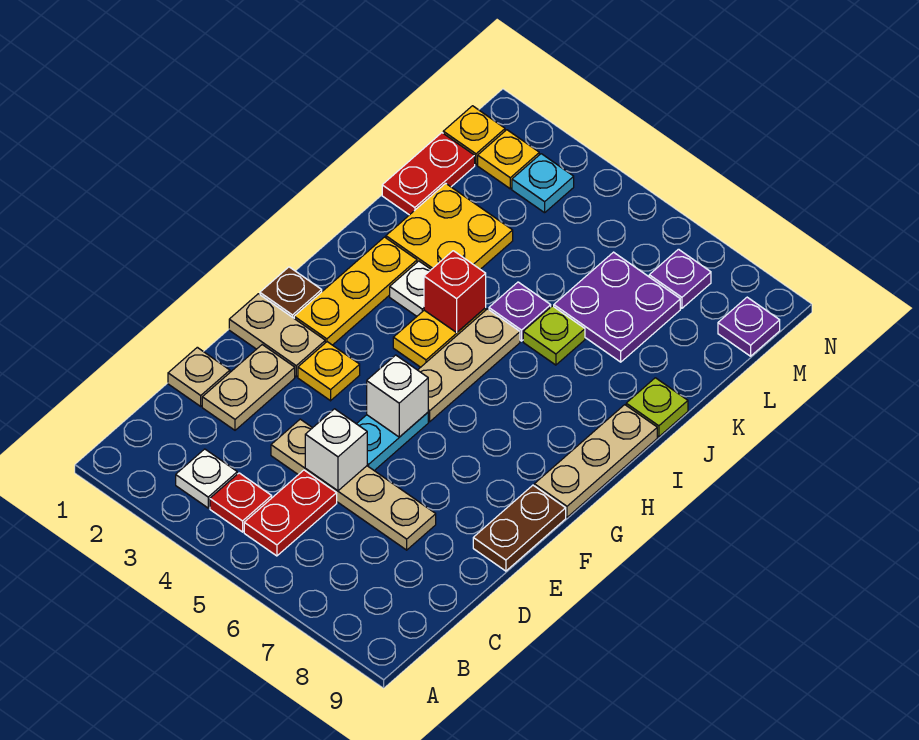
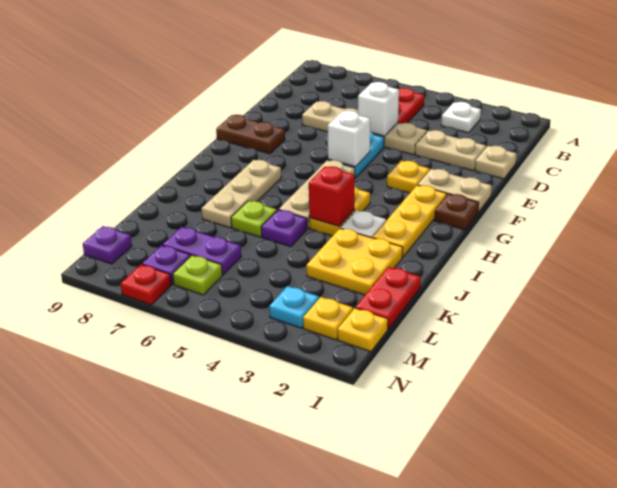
red 1x1 plate [210,473,272,532] -> red 1x1 plate moved to [121,264,171,305]
tan 1x2 plate [202,345,295,430] -> tan 1x2 plate turned to [415,130,486,171]
brown 1x2 plate [473,485,566,571] -> brown 1x2 plate turned to [216,115,285,154]
tan 1x3 plate [534,405,657,517] -> tan 1x3 plate moved to [202,160,281,228]
lime 1x1 plate [626,378,688,437] -> lime 1x1 plate moved to [173,255,222,295]
purple 2x2 plate [554,252,680,362] -> purple 1x2 plate [163,227,241,275]

